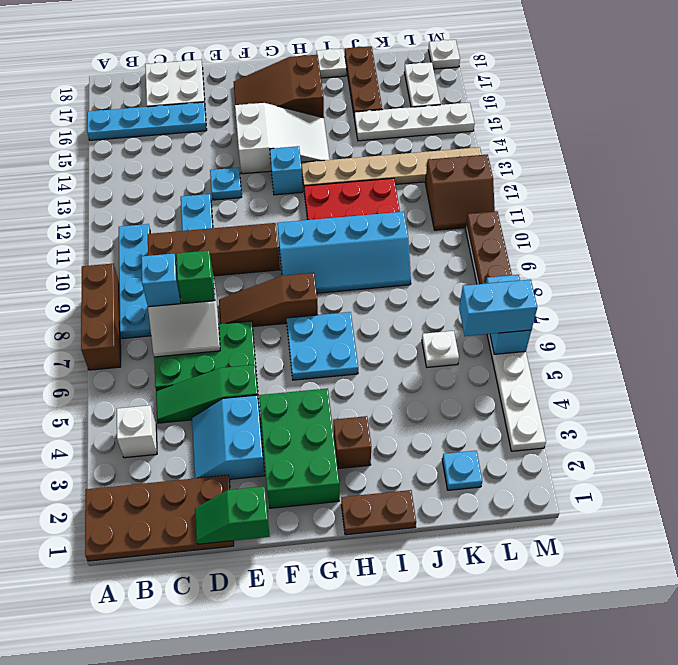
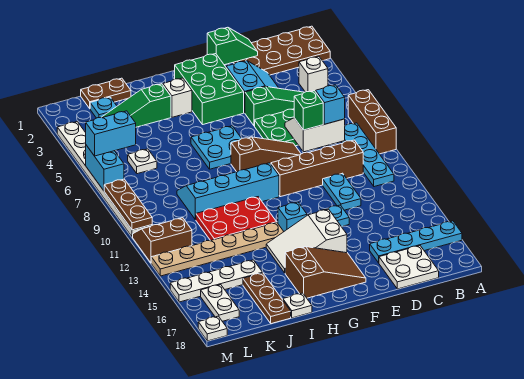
brown 1x2 plate [341,490,416,535] -> brown 1x2 plate moved to [81,78,131,108]
brown 1x1 brick [333,416,371,469] -> white 1x1 brick [163,78,192,117]
none -> green 1x3 slope [101,84,171,127]

